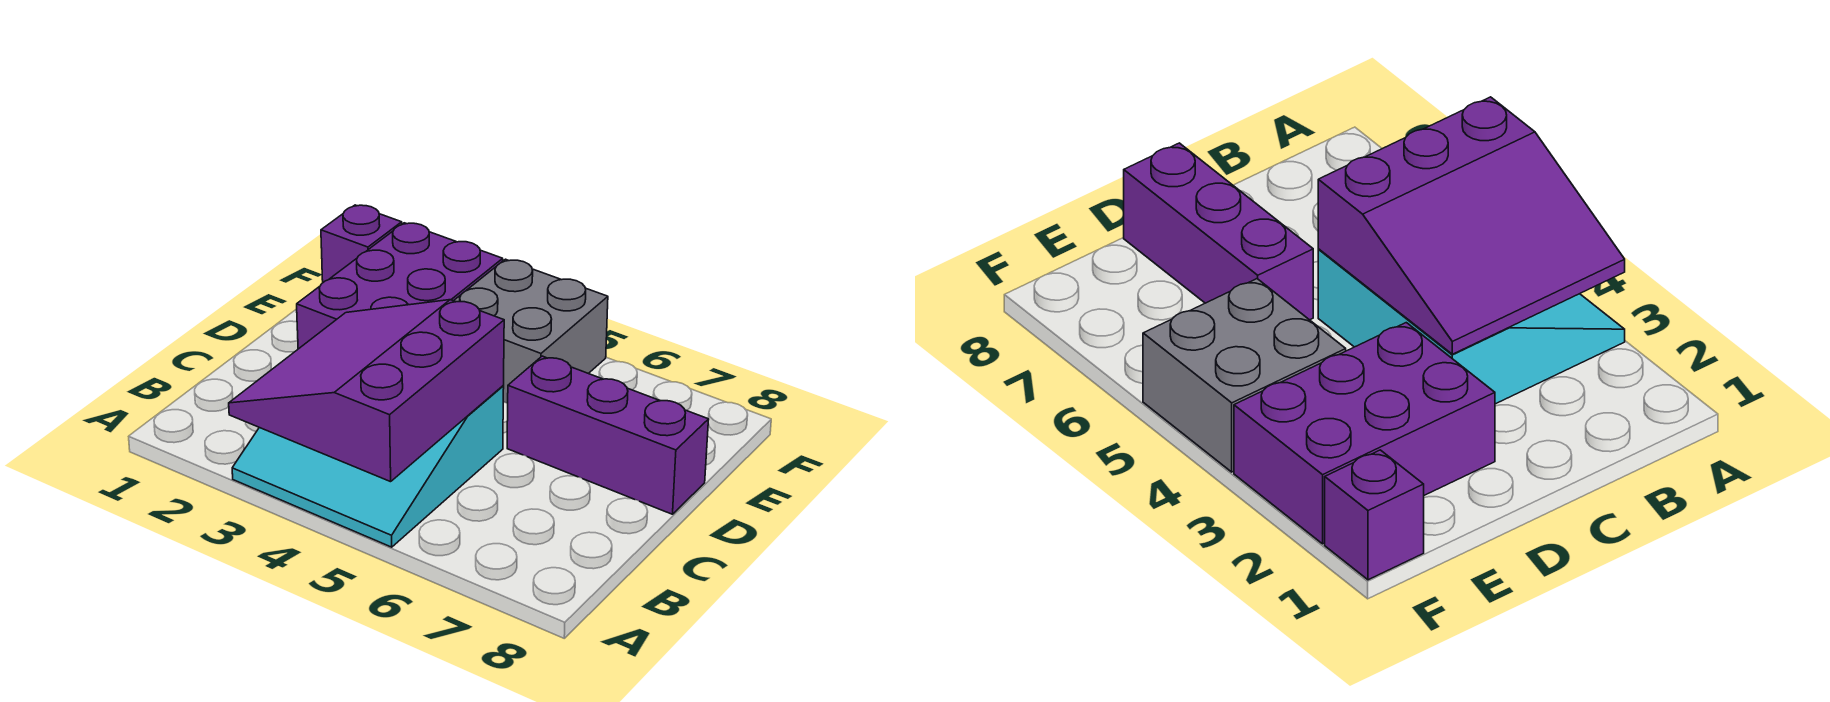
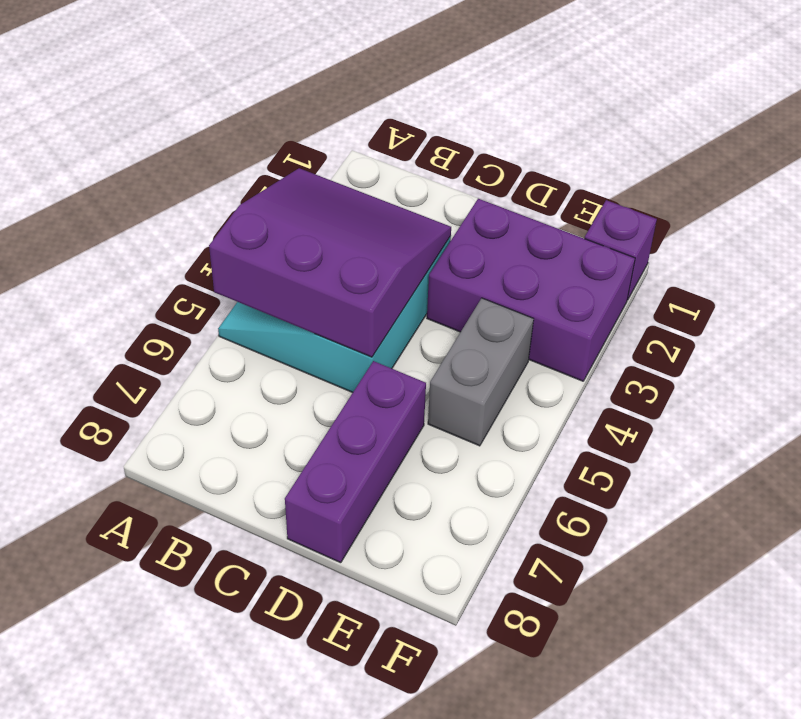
grey 2x2 brick [454,259,608,403] -> grey 1x2 brick [428,298,534,446]

